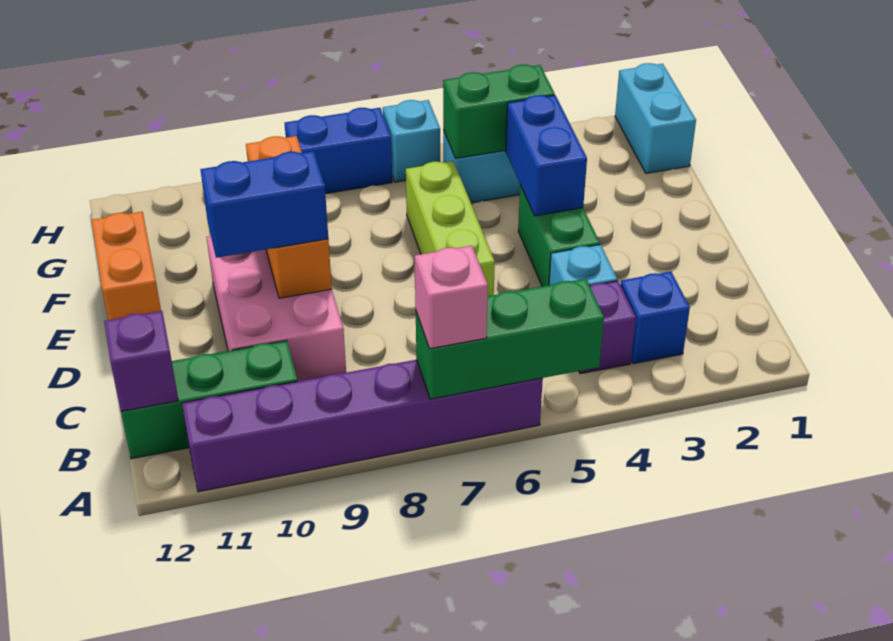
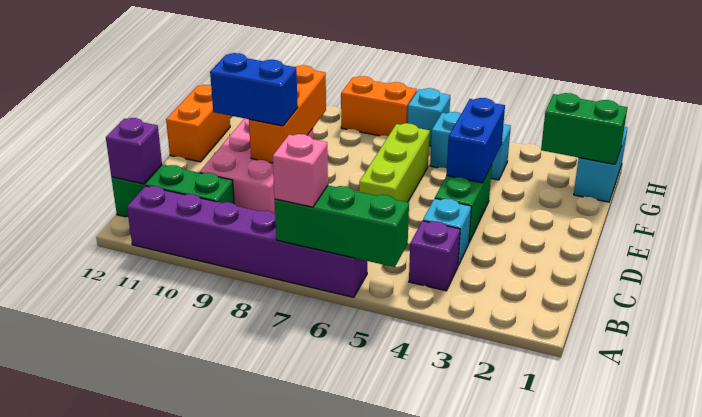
blue 1x1 brick [621,271,690,364] -> none
green 1x2 brick [443,65,555,158] -> green 1x2 brick moved to [541,93,628,164]
blue 1x2 brick [285,108,392,194] -> orange 1x2 brick [341,76,417,136]

